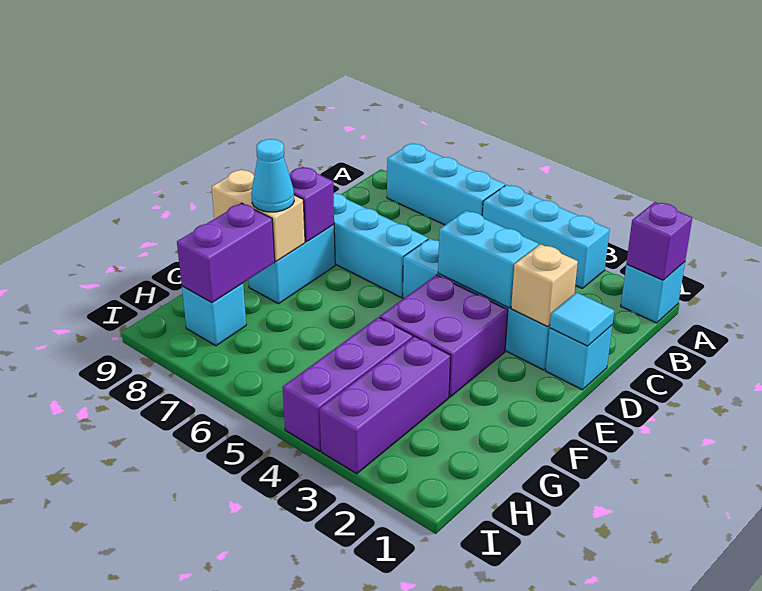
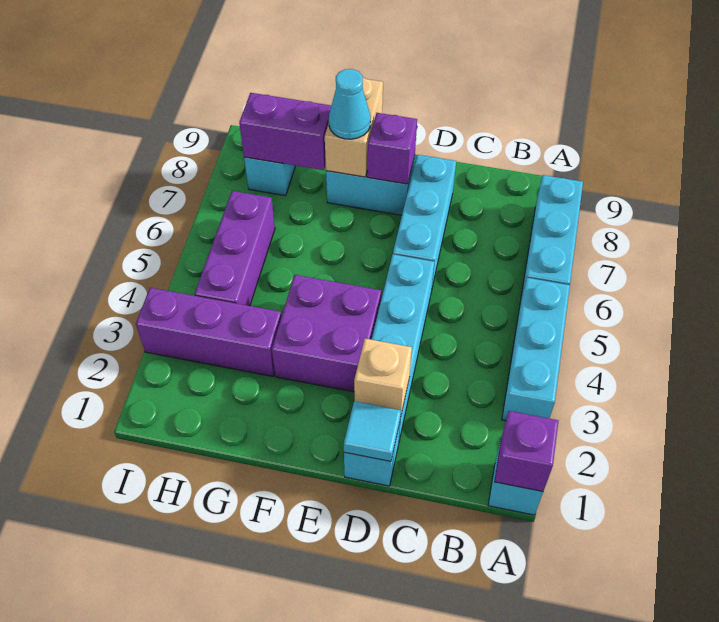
cyan 1x2 brick [438,211,539,308] -> none
purple 1x3 brick [283,317,413,451] -> purple 1x3 brick turned to [195,191,275,306]

